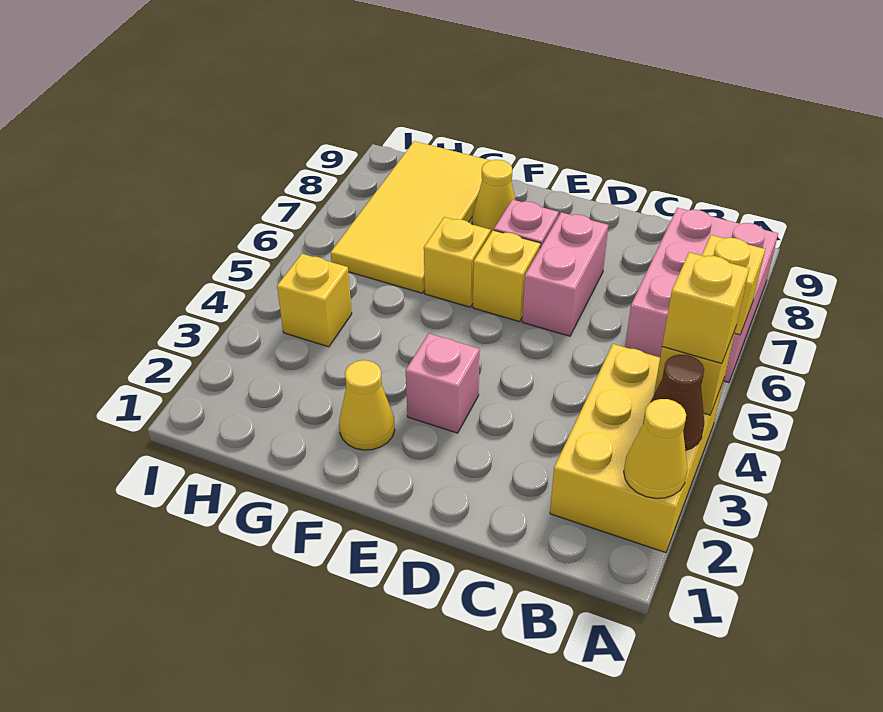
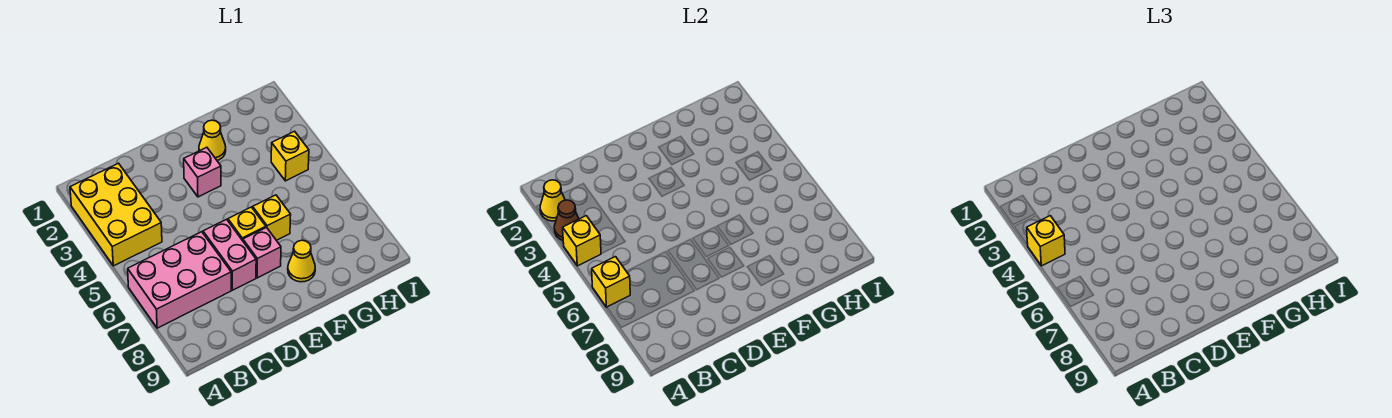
pink 2x3 brick [625,208,778,383] -> pink 2x3 brick turned to [128,232,231,328]
yellow 2x4 tile [331,141,491,293] -> none

